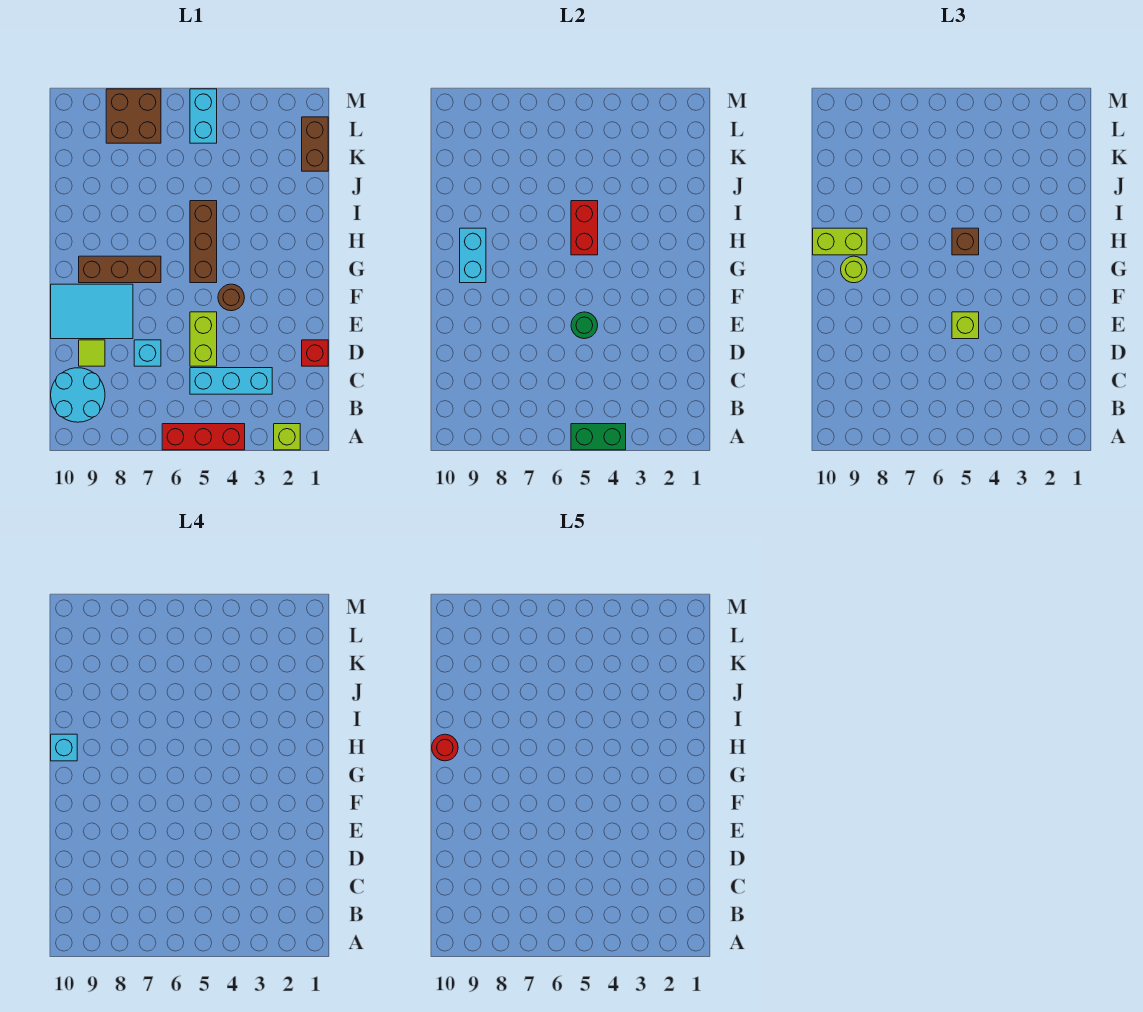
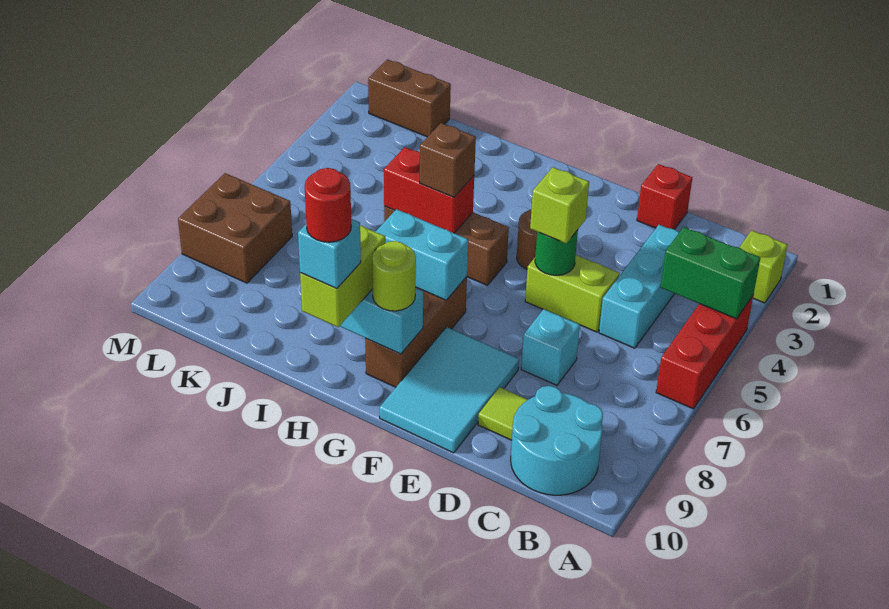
green 1x2 brick [571,424,626,450] -> green 1x2 brick turned to [661,227,760,319]
cyan 1x2 brick [190,89,217,143] -> cyan 1x2 brick moved to [376,209,468,300]

